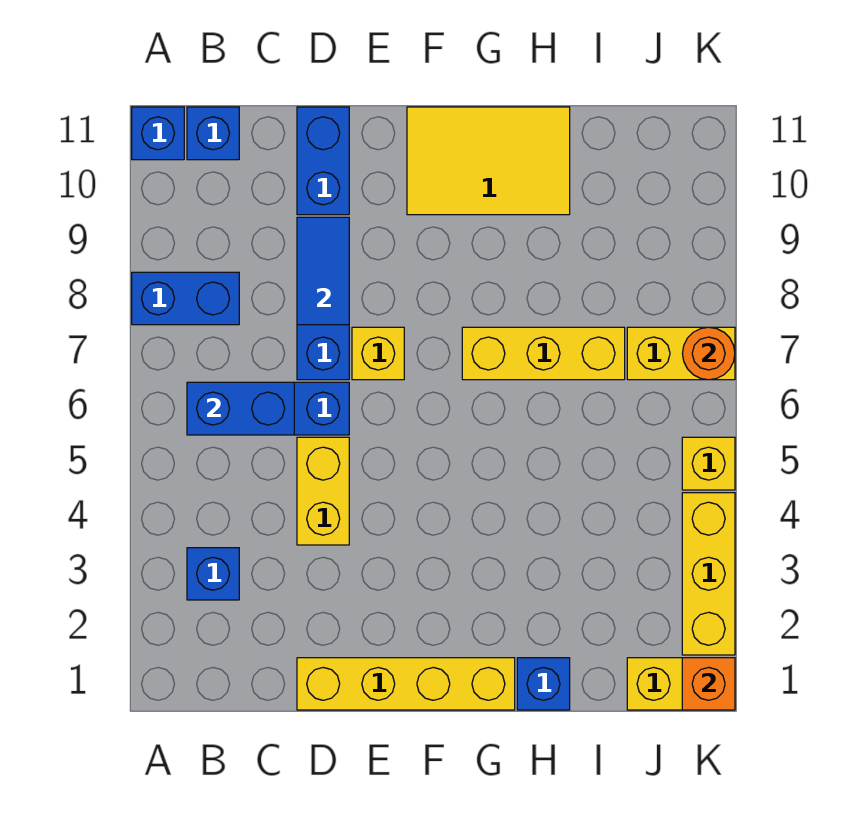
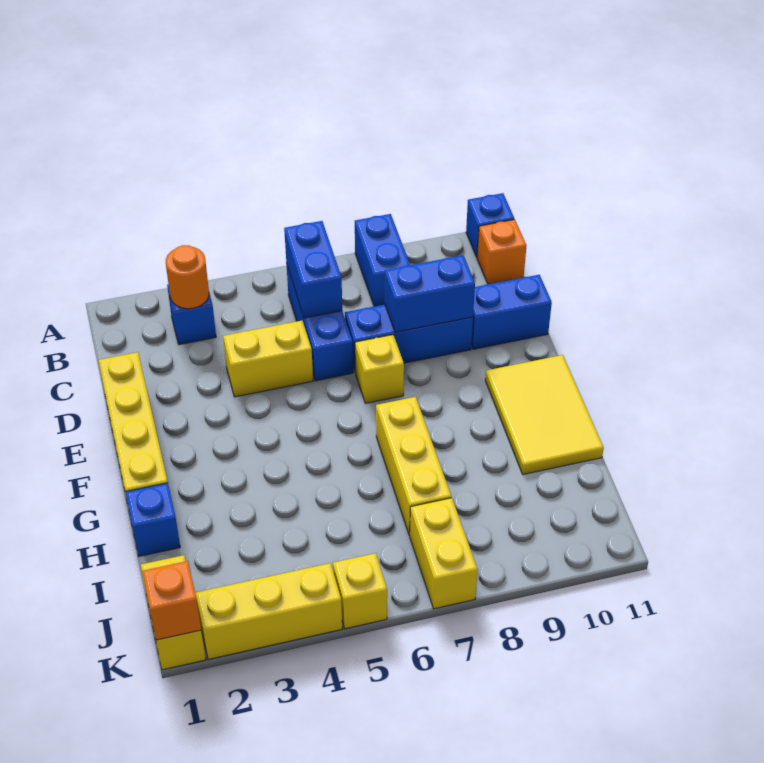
blue 1x1 brick [187,107,239,160] -> orange 1x1 brick [477,219,526,284]
blue 1x2 tile [297,217,349,325] -> blue 1x2 brick [385,255,475,332]
orange 1x1 round brick [683,327,735,380] -> orange 1x1 round brick moved to [166,245,209,309]

